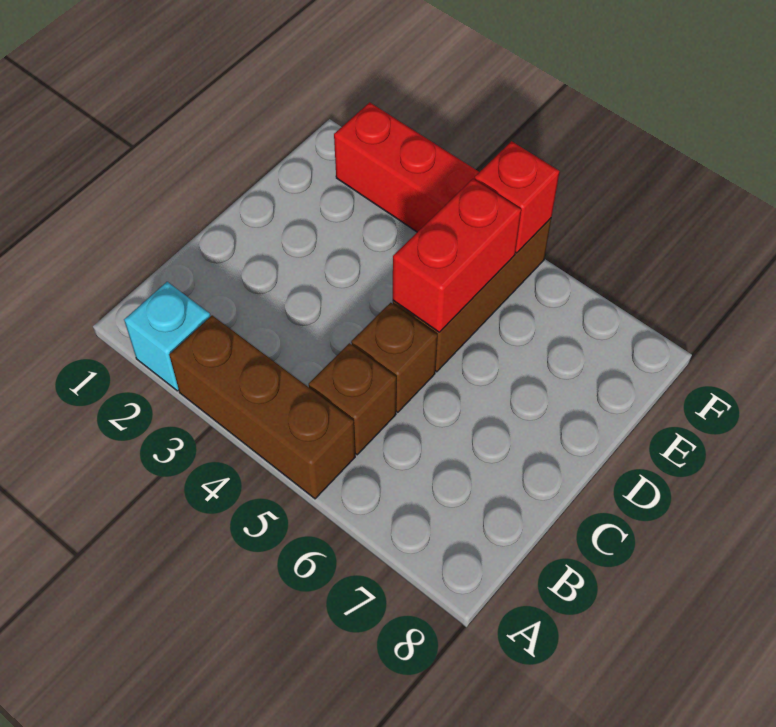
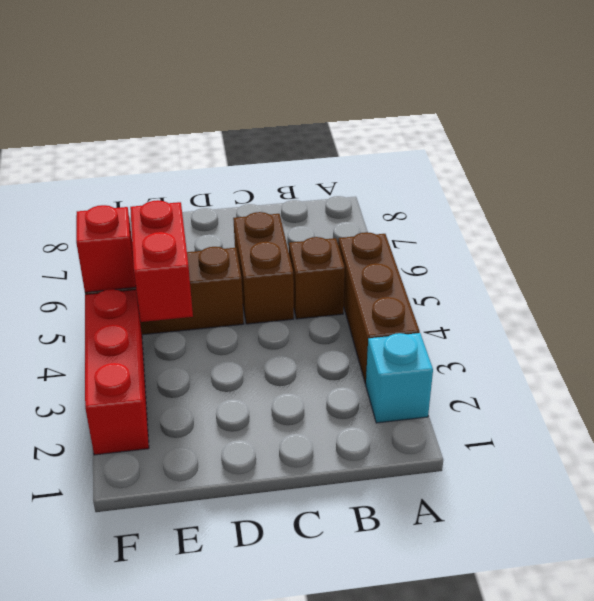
brown 1x1 brick [351,303,437,412] -> brown 1x2 brick [233,212,294,324]
red 1x2 brick [393,179,521,332] -> red 1x2 brick turned to [130,200,193,322]

